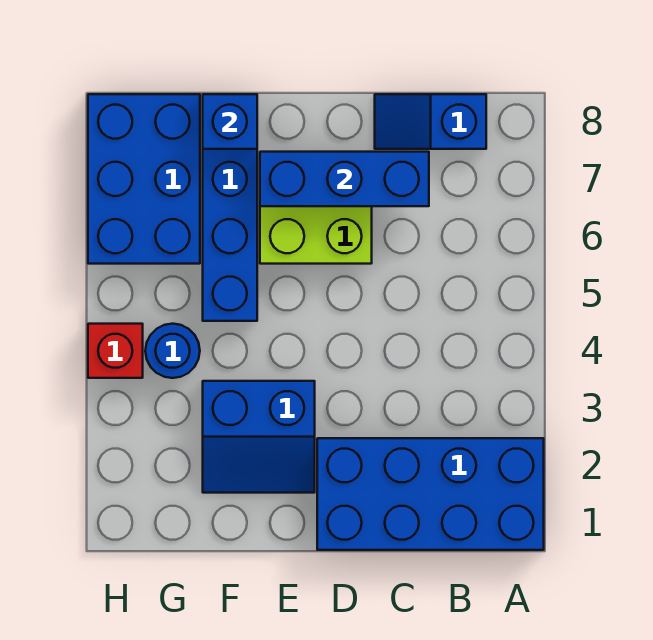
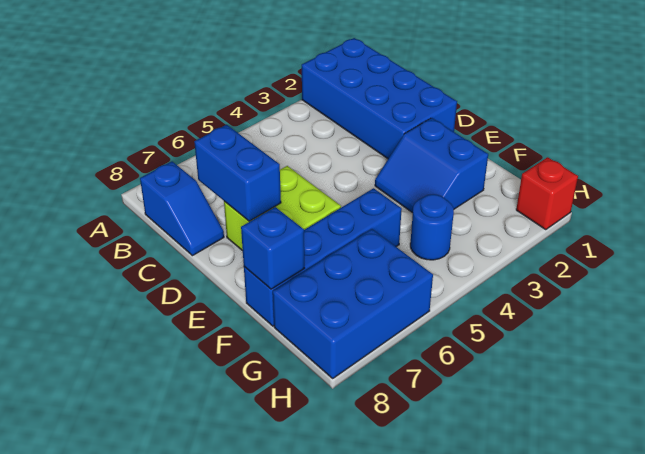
blue 1x3 brick [260,152,429,206] -> blue 1x2 brick [194,125,281,221]
blue 2x2 slope [203,381,315,493] -> blue 2x2 slope turned to [375,118,488,213]
red 1x1 brick [88,324,143,378] -> red 1x1 brick moved to [516,157,578,230]

